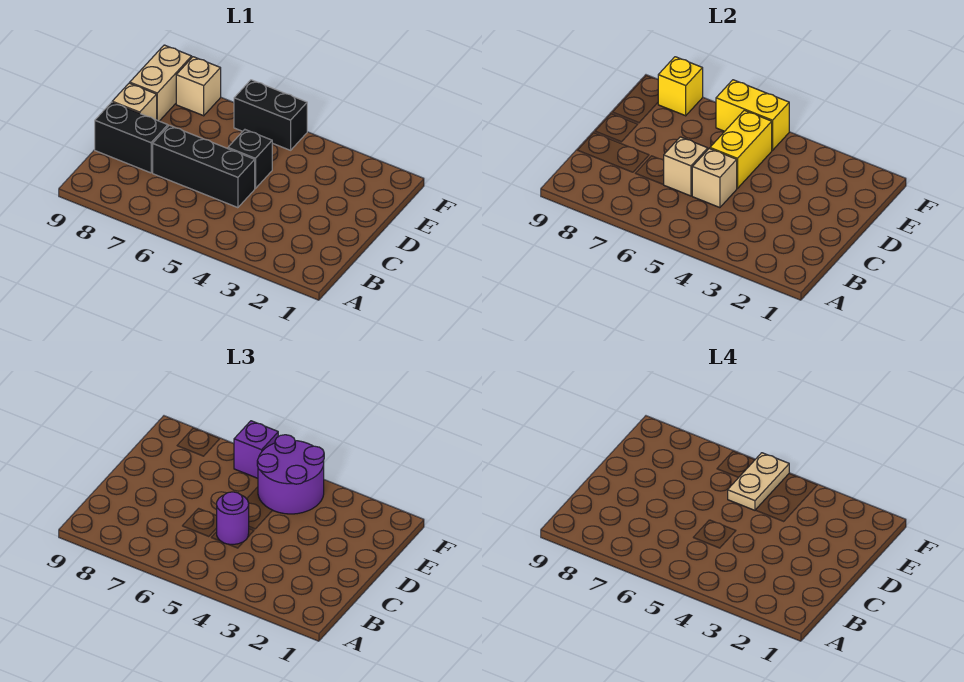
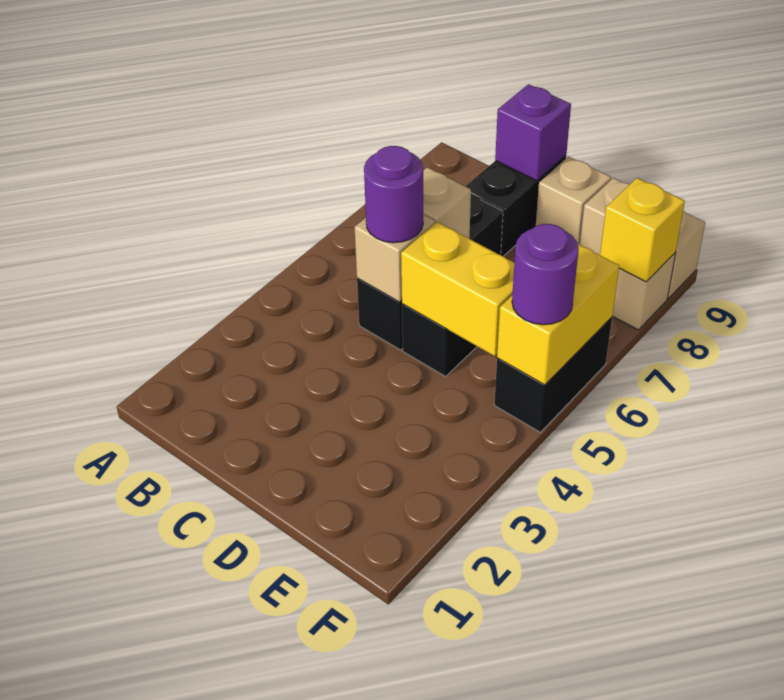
purple 2x2 round brick [257,435,324,514] -> purple 1x1 round brick [512,224,579,325]
tan 1x2 plate [728,453,789,510] -> none
purple 1x1 brick [234,421,278,478] -> purple 1x1 brick moved to [495,84,571,181]

